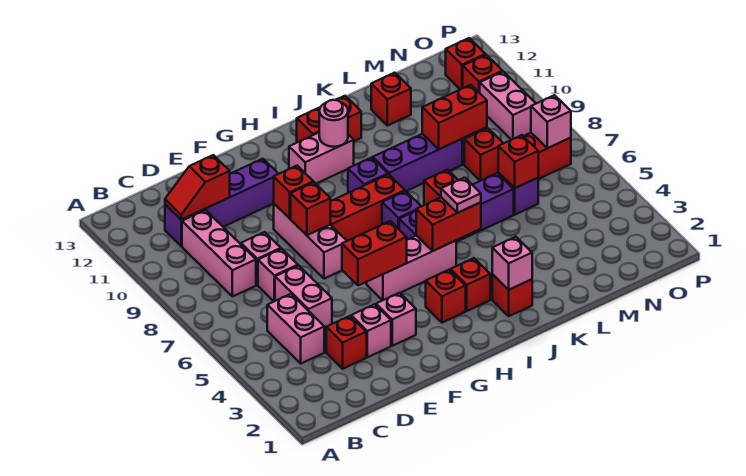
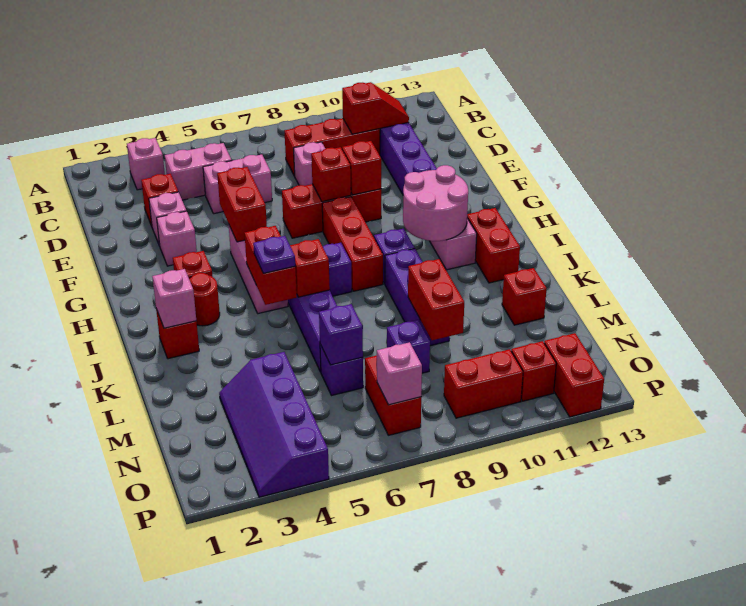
pink 1x3 brick [182,210,256,297] -> red 1x3 brick [284,118,380,176]
red 1x2 slope [165,155,230,220] -> red 1x2 slope turned to [342,82,409,134]
pink 1x1 brick [258,249,298,301] -> pink 1x1 brick moved to [127,138,165,190]
pink 1x3 brick [274,204,347,279] -> red 1x3 brick [282,184,381,238]
red 1x1 brick [450,258,490,311] -> red 1x1 round brick [189,273,220,326]
pink 1x1 round brick [319,100,348,147] -> pink 2x2 round brick [403,165,468,241]
pink 1x1 plate [441,178,481,213] -> purple 1x1 plate [253,236,295,273]
none -> purple 2x4 slope [219,352,329,497]
red 1x1 brick [498,135,538,188] -> purple 1x1 brick [319,304,363,365]
red 1x1 brick [464,128,503,181] -> purple 1x1 brick [387,320,430,373]
pink 1x2 brick [480,71,536,140] -> red 1x2 brick [444,349,523,418]
red 1x1 brick [446,38,485,89] -> red 1x2 brick [544,333,604,417]

